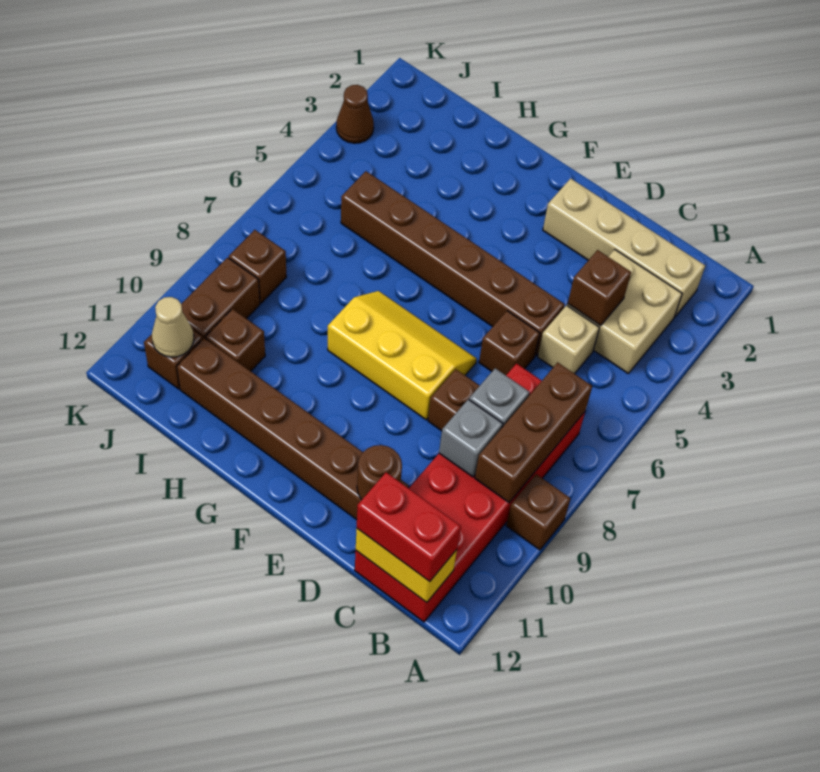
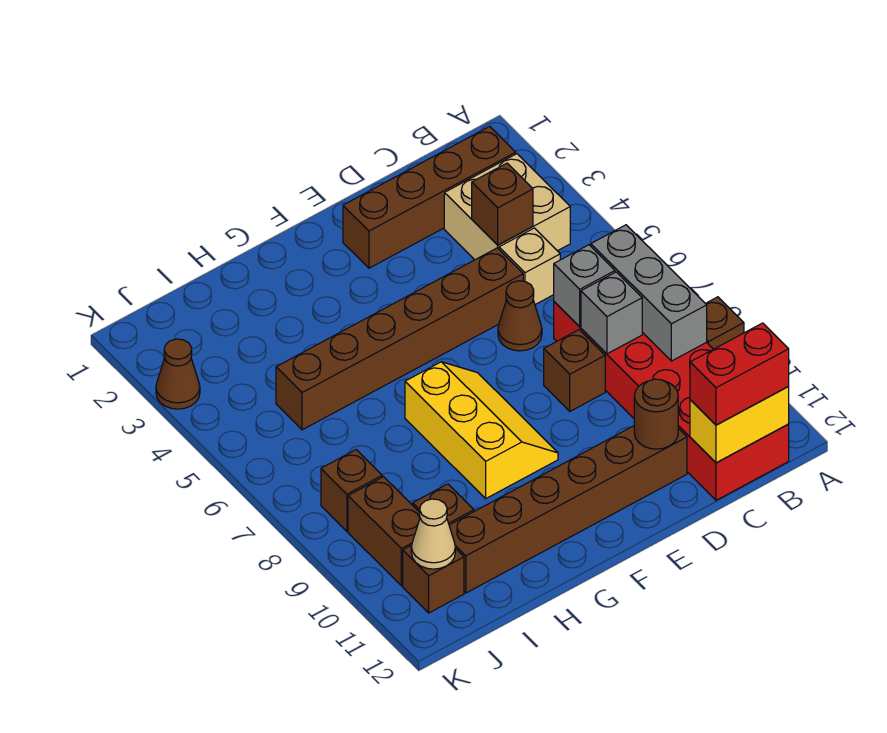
tan 1x4 brick [543,179,705,317] -> brown 1x4 brick [343,126,516,268]
brown 1x3 brick [475,362,592,502] -> grey 1x3 brick [591,225,707,361]
grey 1x1 brick [439,399,503,477] -> grey 1x1 brick moved to [554,245,615,327]
brown 1x1 brick [479,311,540,375] -> brown 1x1 cone [498,281,542,351]
yellow 2x3 slope [328,291,477,420] -> yellow 2x3 slope turned to [405,362,558,498]

